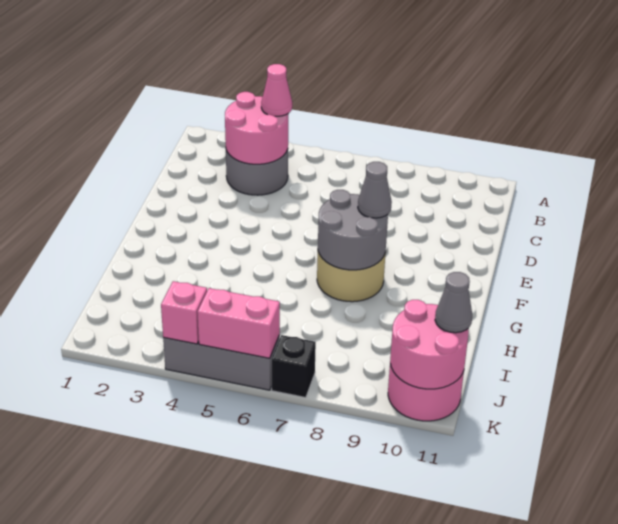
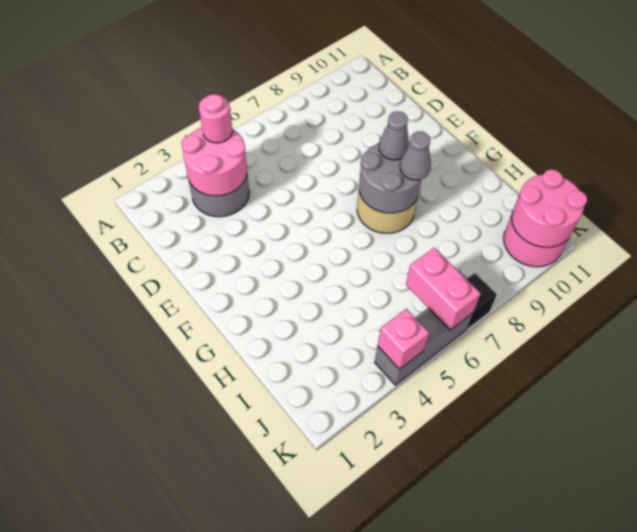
pink 1x1 cone [261,64,292,116] -> pink 1x1 round brick [199,94,233,143]
grey 1x1 cone [435,272,472,333] -> grey 1x1 cone moved to [400,131,431,180]
pink 1x2 brick [197,288,280,358] -> pink 1x2 brick turned to [406,248,481,330]

